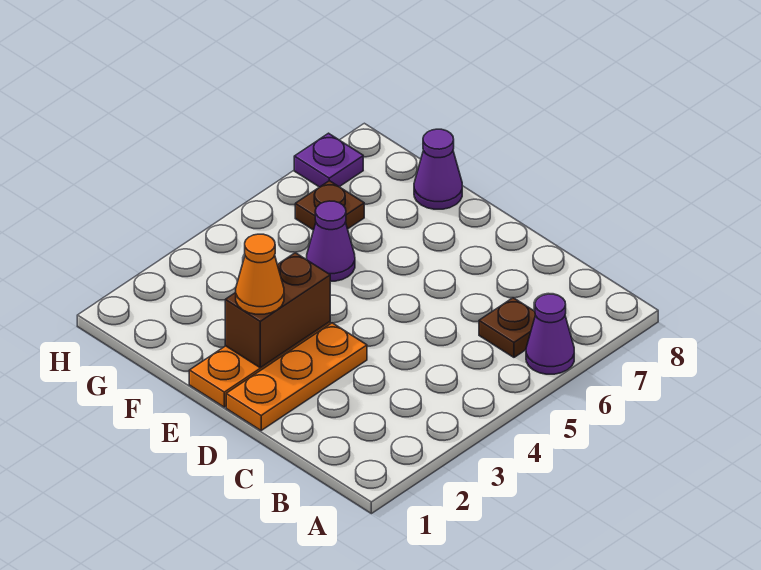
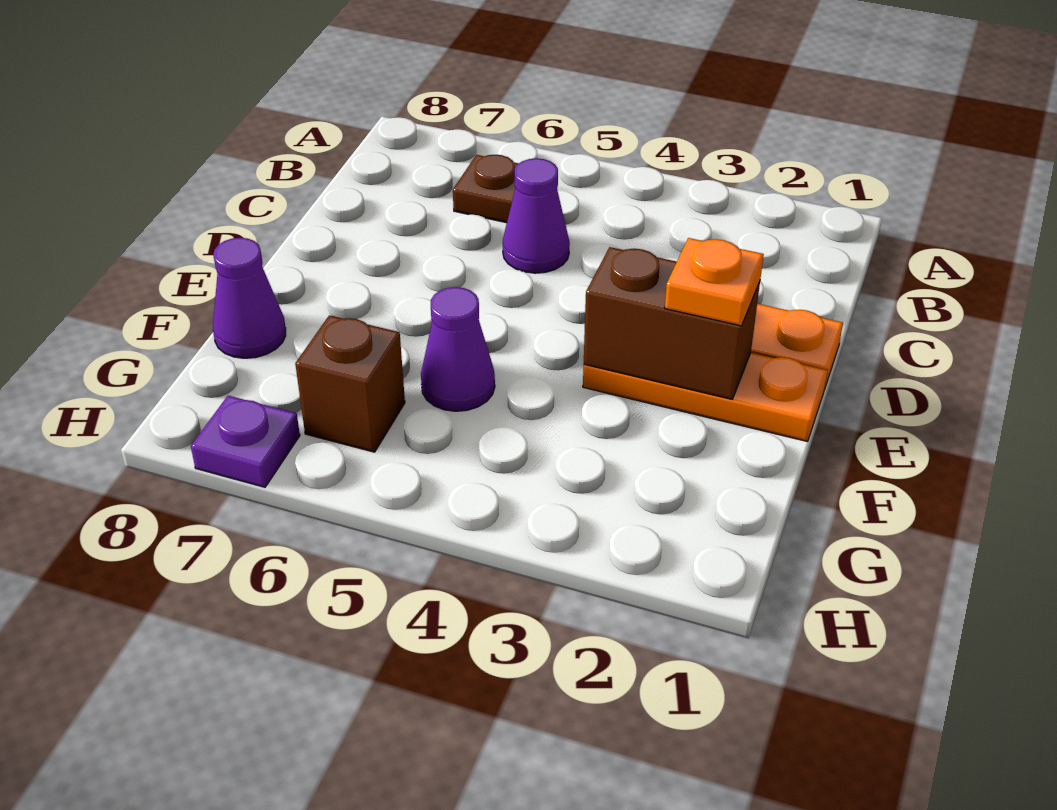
purple 1x1 cone [526,294,574,374] -> purple 1x1 cone moved to [503,158,570,273]
orange 1x1 cone [236,234,284,314] -> orange 1x1 plate [665,238,764,326]
brown 1x1 plate [295,181,364,230] -> brown 1x1 brick [295,315,405,452]

